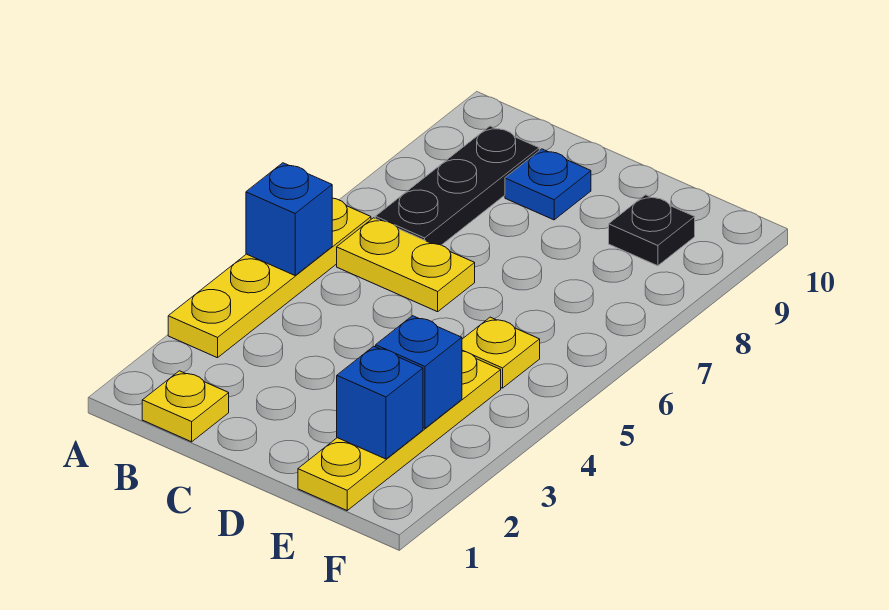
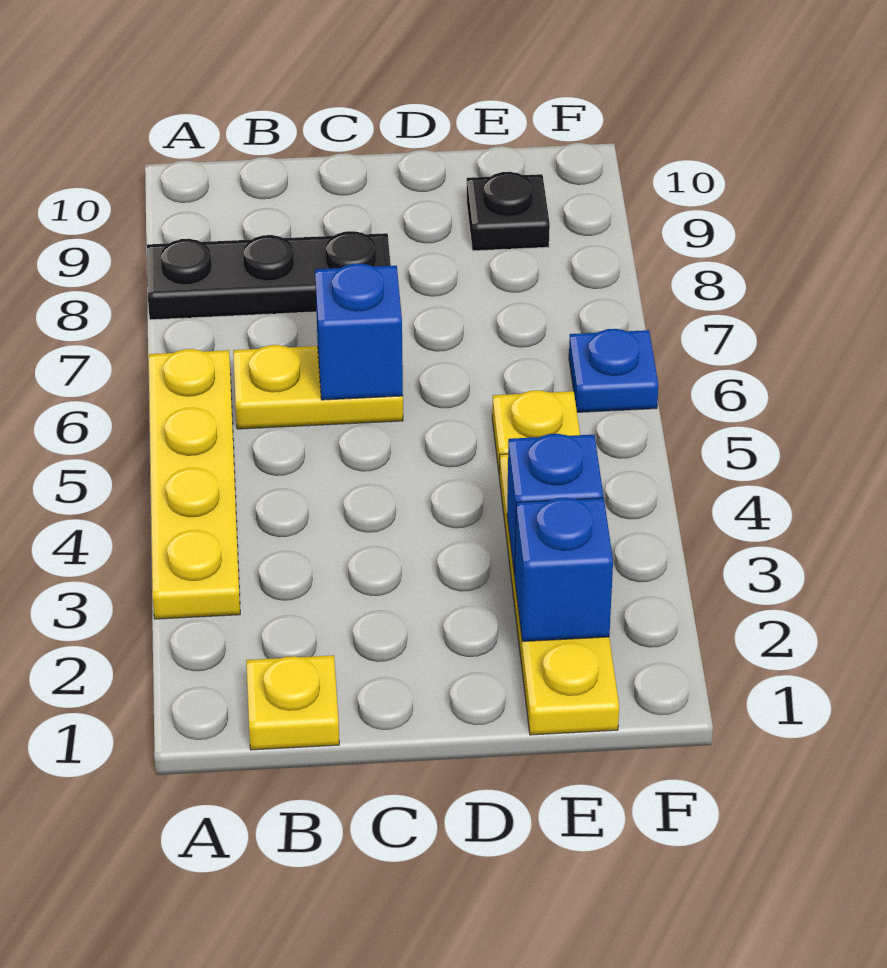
blue 1x1 brick [246,163,332,275] -> blue 1x1 brick moved to [315,264,403,400]
black 1x3 plate [375,126,539,245] -> black 1x3 plate turned to [147,231,391,320]
blue 1x1 plate [505,149,591,220] -> blue 1x1 plate moved to [569,329,658,412]

